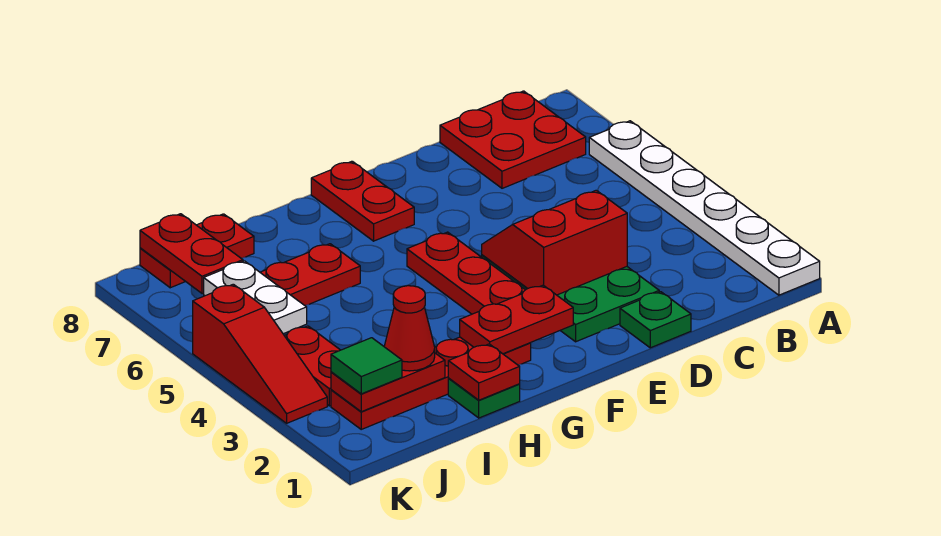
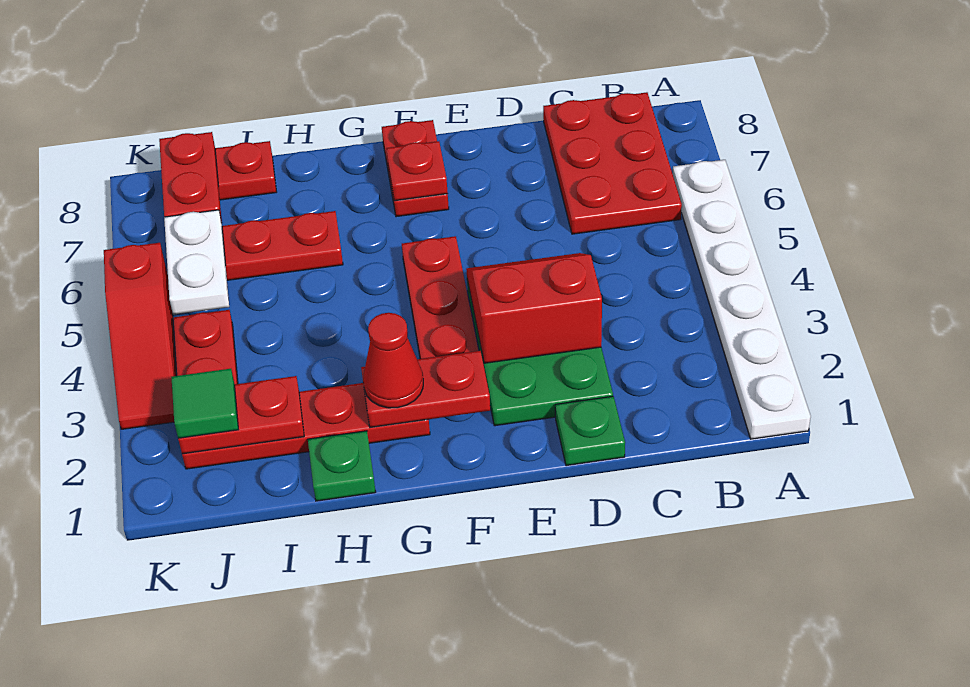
red 2x2 plate [440,91,586,188] -> red 2x3 plate [543,92,682,234]
red 1x1 plate [448,344,520,400] -> red 1x1 plate moved to [386,141,448,201]
red 1x1 cone [384,286,435,371] -> red 1x1 cone moved to [363,313,423,408]

